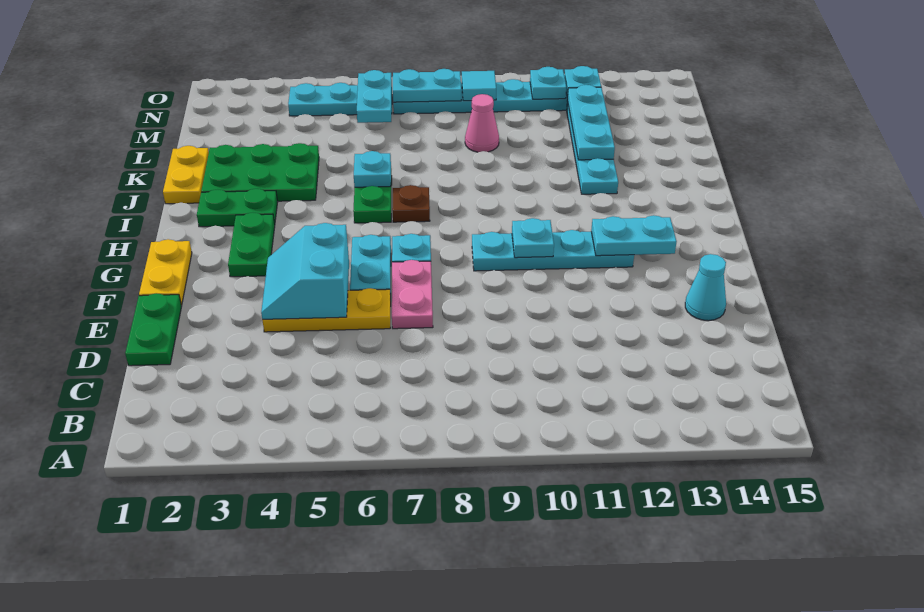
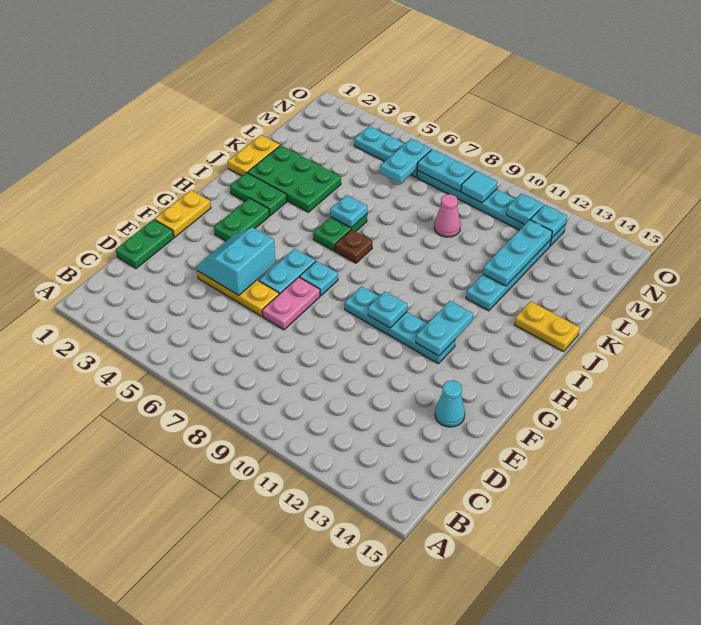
cyan 1x2 plate [591,215,677,256] -> cyan 1x2 plate turned to [416,301,473,356]
none -> yellow 1x2 plate [514,301,580,352]

